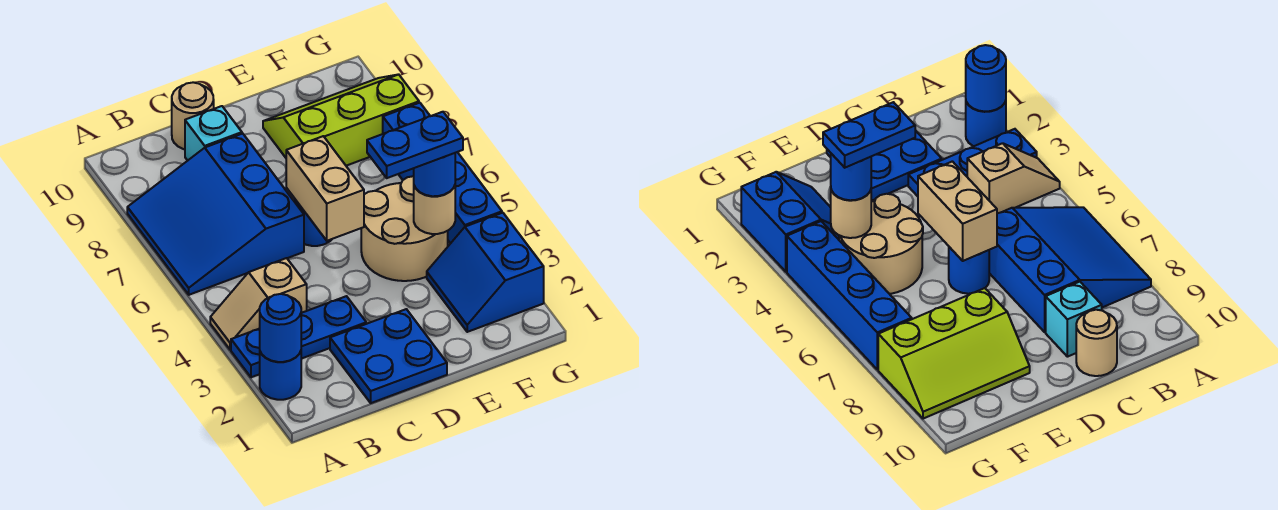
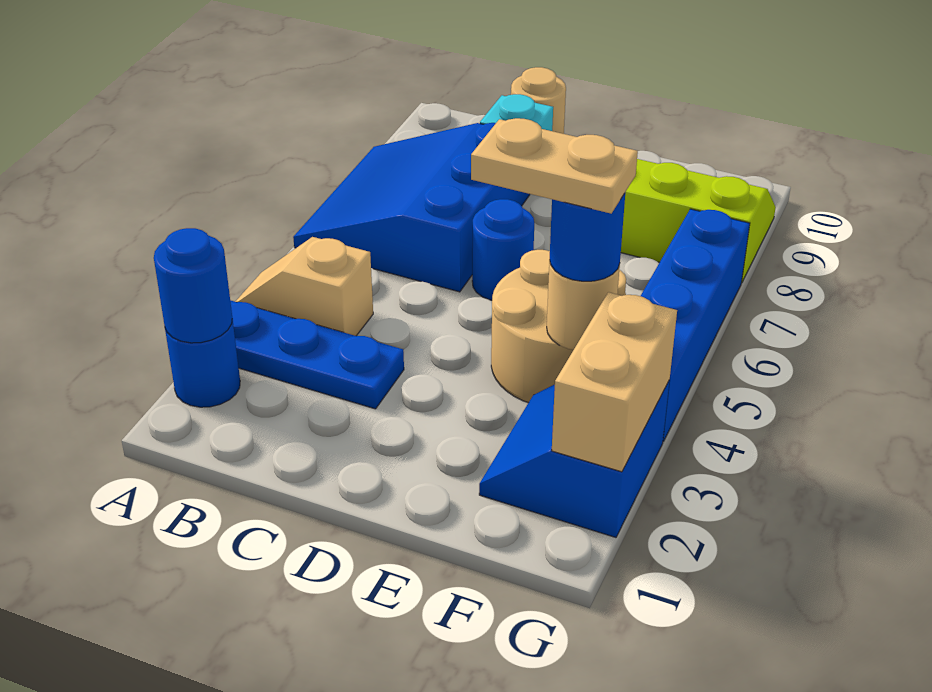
blue 2x2 plate [330,309,447,403] -> none
tan 1x2 brick [286,136,364,241] -> tan 1x2 brick moved to [552,292,677,472]
blue 1x2 plate [367,112,463,178] -> tan 1x2 plate [471,118,638,214]

